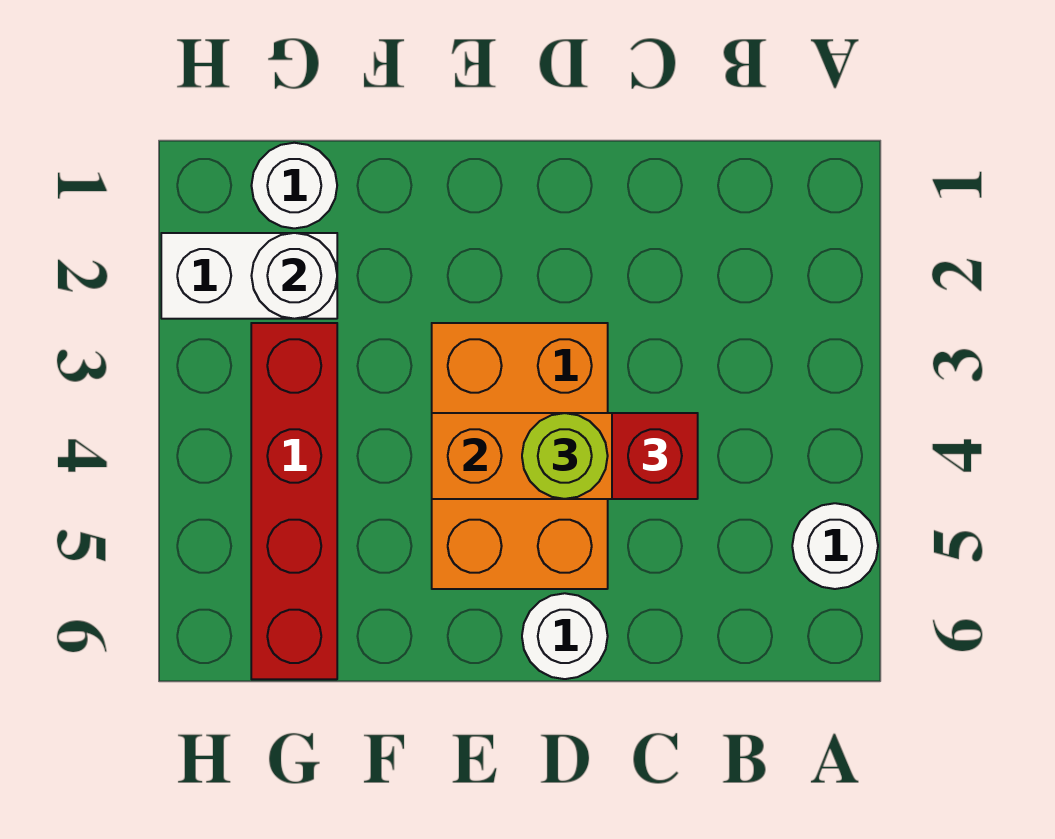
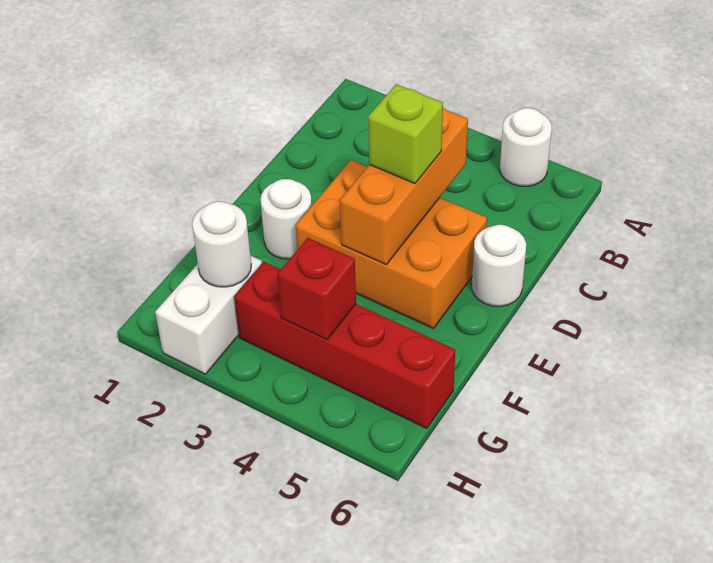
red 1x1 brick [612,413,698,499] -> red 1x1 brick moved to [277,238,356,339]
lime 1x1 round brick [522,413,608,499] -> lime 1x1 brick [368,84,443,184]
white 1x1 round brick [251,143,337,228] -> white 1x1 round brick moved to [260,179,312,259]

